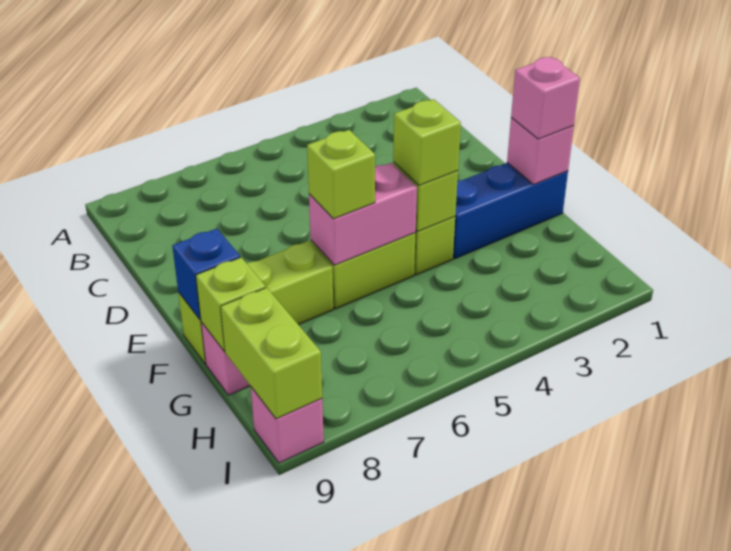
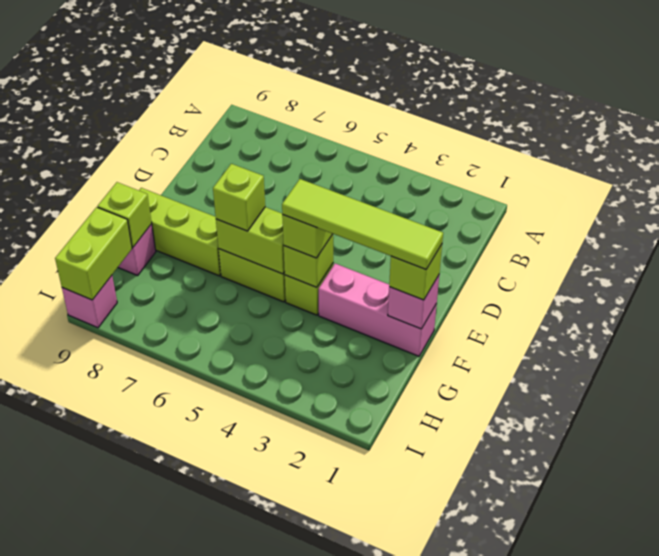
blue 1x3 brick [453,163,568,259] -> pink 1x3 brick [319,264,437,356]
pink 1x1 brick [511,57,580,139] -> lime 1x1 brick [389,244,442,300]
none -> lime 1x4 tile [282,179,443,269]
pink 1x2 brick [309,163,417,265] -> lime 1x2 brick [216,207,285,274]
blue 1x1 brick [172,229,240,320] -> none

